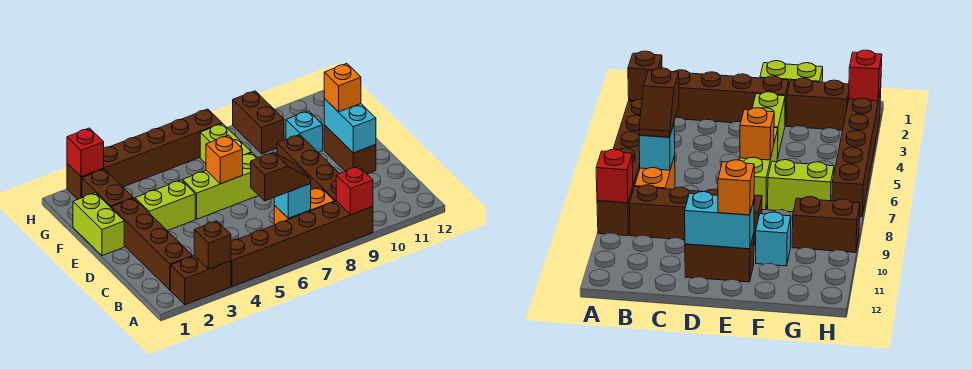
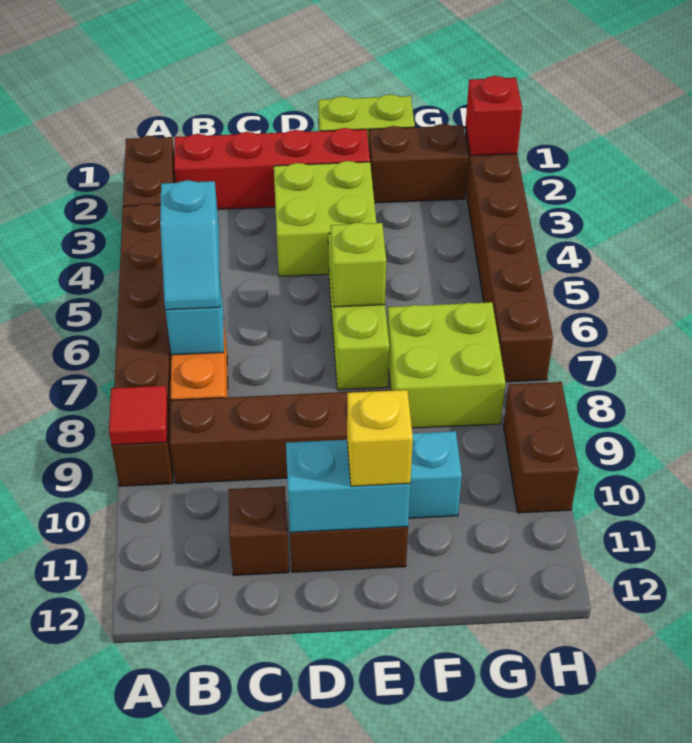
brown 1x1 brick [194,221,231,269] -> brown 1x1 brick moved to [229,486,289,575]
red 1x1 brick [336,166,373,215] -> red 1x1 tile [109,386,168,445]
brown 1x4 brick [111,198,192,290] -> red 1x4 brick [174,128,370,209]
brown 1x2 slope [251,152,311,201] -> cyan 1x2 slope [160,180,220,310]
lime 1x2 brick [135,180,195,231] -> lime 2x2 brick [274,161,376,276]
orange 1x1 brick [206,135,243,184] -> lime 1x1 brick [331,222,386,307]
orange 1x1 brick [324,64,361,112] -> yellow 1x1 brick [347,390,413,486]
lime 1x2 brick [200,124,252,164] -> lime 2x2 brick [387,302,506,428]
brown 1x2 brick [233,91,284,154] -> brown 1x2 brick turned to [504,382,579,513]

